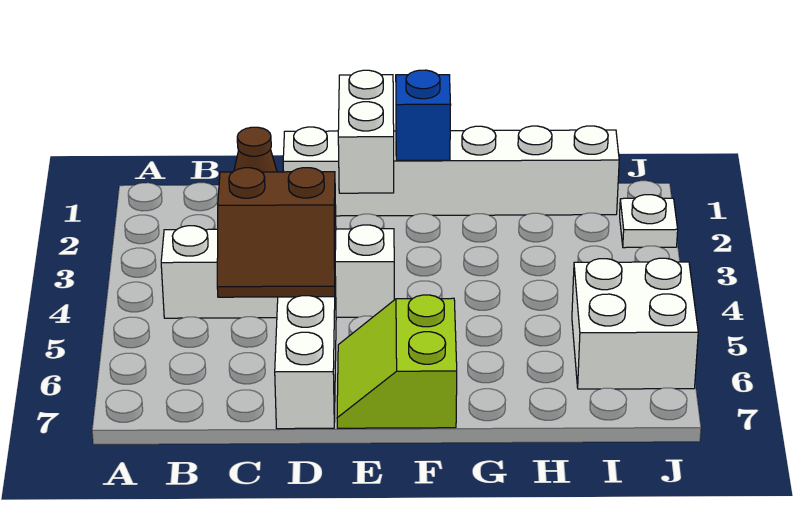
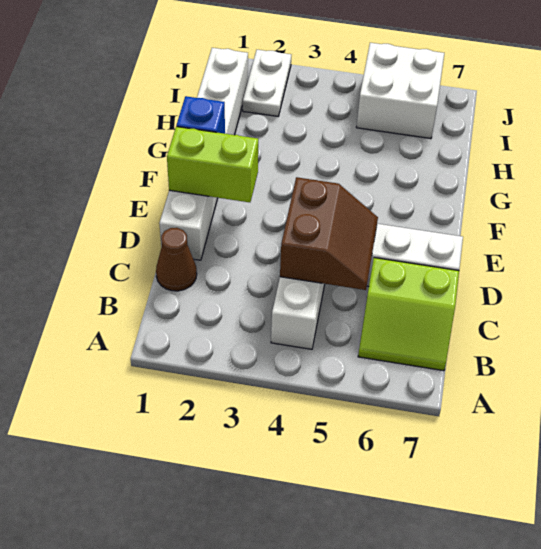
white 1x2 brick [338,70,394,193] -> lime 1x2 brick [167,127,258,202]
lime 2x2 slope [337,295,457,428] -> lime 2x2 slope moved to [358,258,459,371]
white 1x1 plate [620,195,678,248] -> white 1x2 plate [243,50,291,116]

